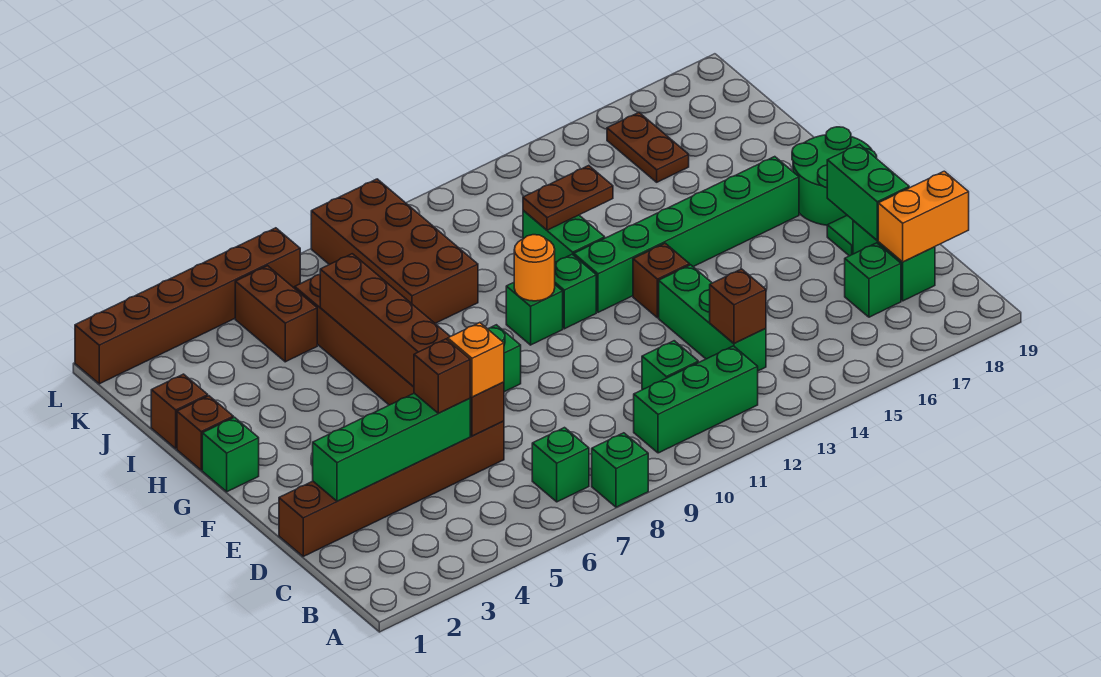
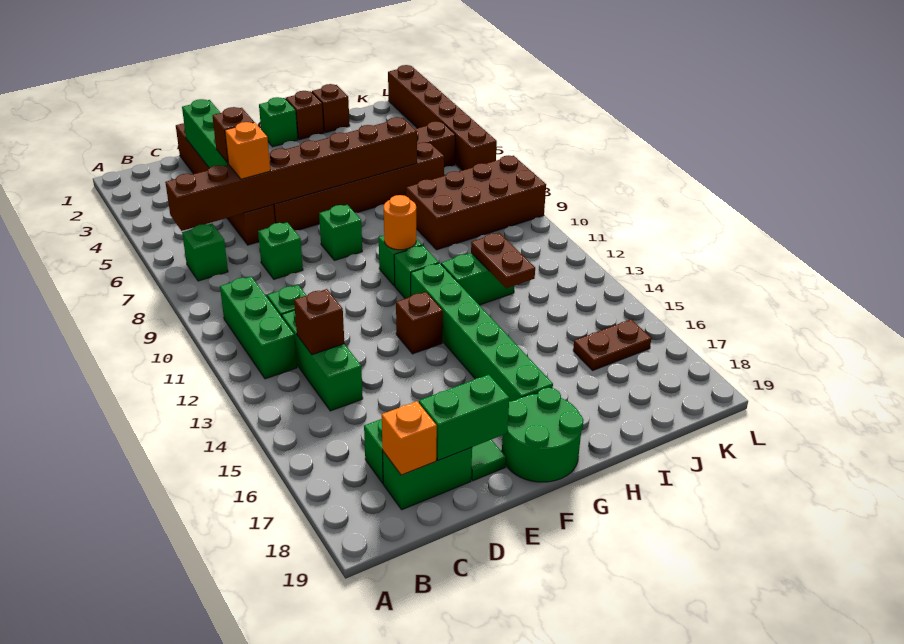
green 1x1 brick [592,433,648,507] -> green 1x1 brick moved to [258,222,303,279]
green 1x3 brick [659,265,766,371] -> green 1x3 brick turned to [282,310,363,411]
orange 1x2 brick [878,171,969,262] -> orange 1x1 brick [382,401,437,475]
brown 1x6 brick [320,254,504,436] -> brown 1x8 brick [165,117,417,231]

